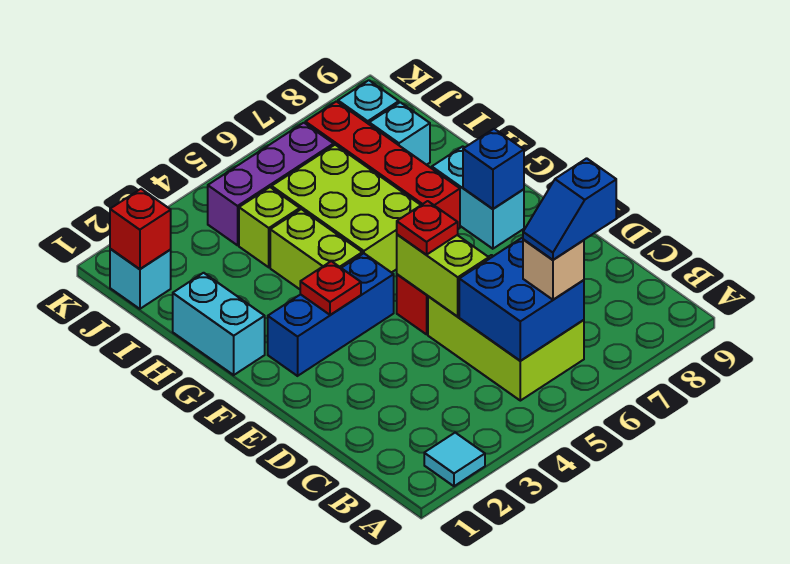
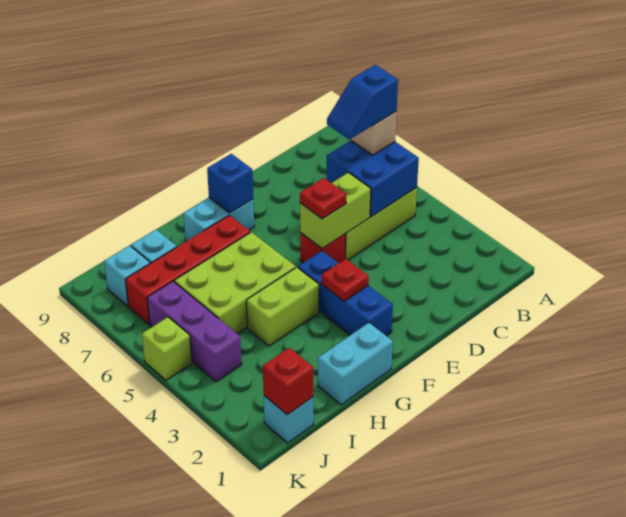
cyan 1x1 tile [424,433,485,486] -> none
blue 1x2 slope [523,158,616,260] -> blue 1x2 slope turned to [327,65,398,140]
lime 1x1 brick [239,187,300,267] -> lime 1x1 brick moved to [142,317,192,380]

